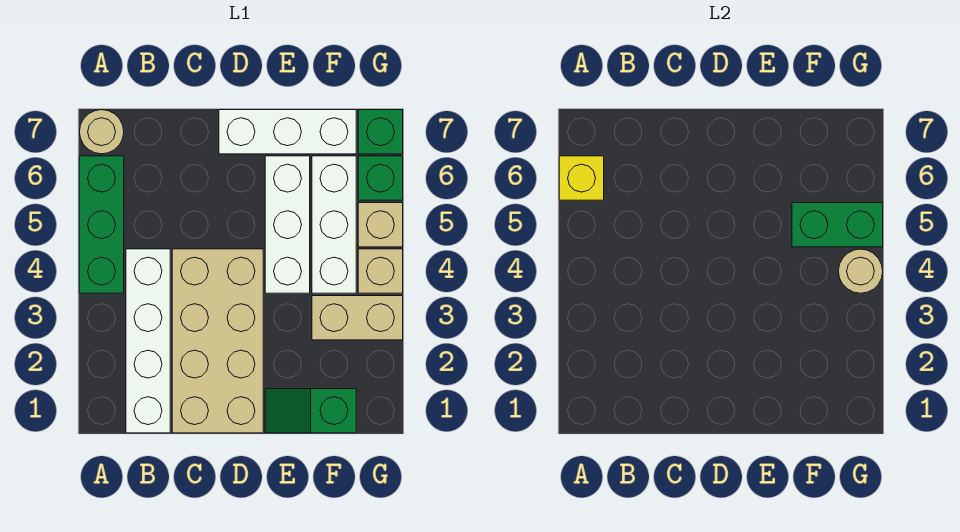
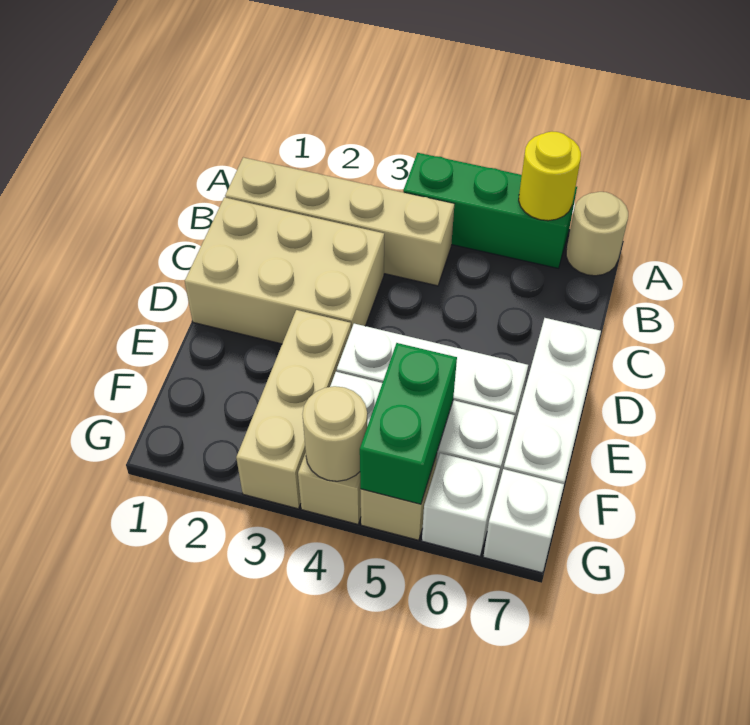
yellow 1x1 brick [559,156,604,200] -> yellow 1x1 round brick [519,132,581,221]
white 1x4 brick [126,249,170,433] -> tan 1x4 brick [225,157,454,286]
tan 2x4 brick [172,249,263,433] -> tan 2x3 brick [185,197,384,344]
green 1x2 slope [265,389,356,433] -> none
tan 1x2 brick [312,296,403,340] -> tan 1x3 brick [236,310,351,509]
green 1x1 brick [358,156,403,200] -> white 1x1 brick [422,453,500,556]
green 1x1 brick [358,110,403,154] -> white 1x1 brick [483,469,564,573]

